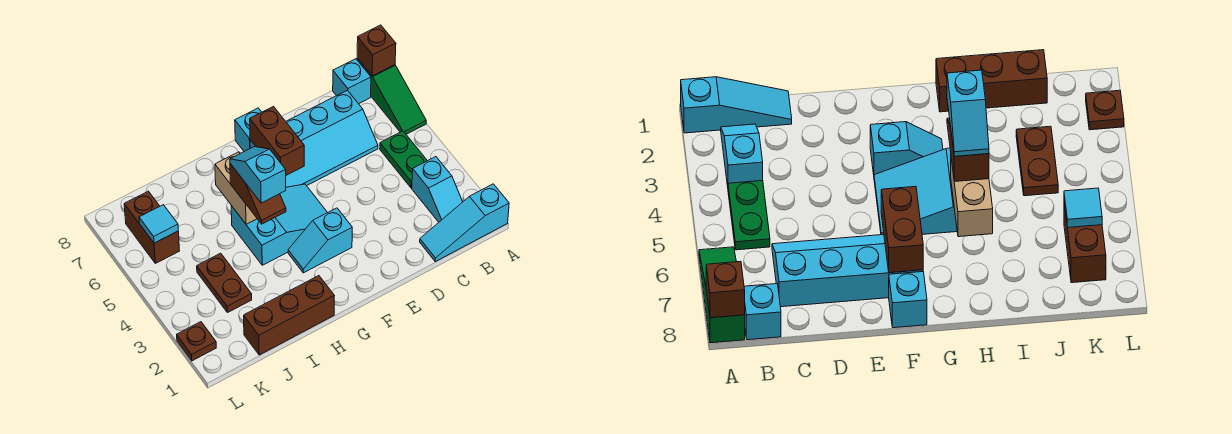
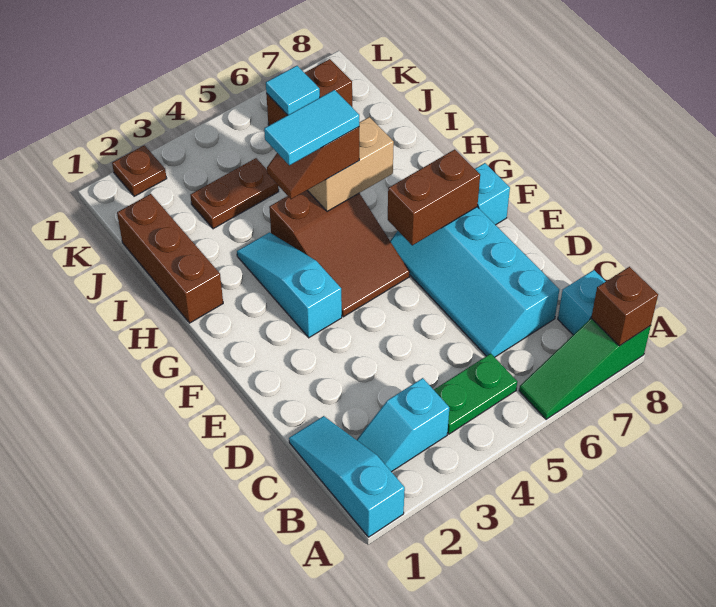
cyan 1x2 slope [288,208,352,273] -> cyan 1x3 slope [237,232,342,338]
cyan 2x3 slope [231,184,328,265] -> brown 2x3 slope [269,191,409,317]
cyan 1x2 slope [230,147,286,203] -> cyan 1x2 tile [264,90,359,165]

